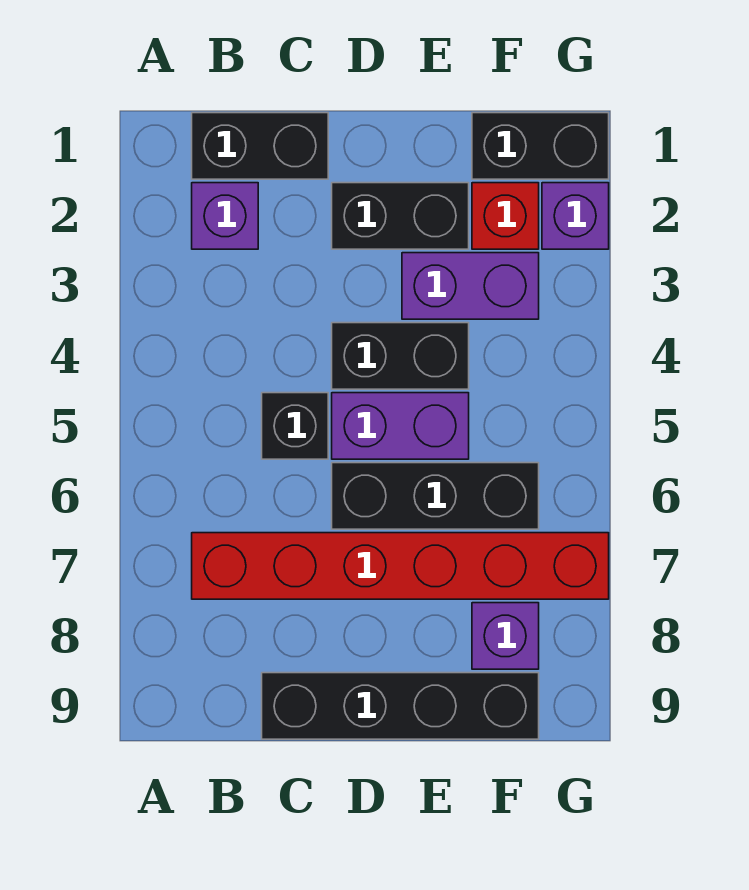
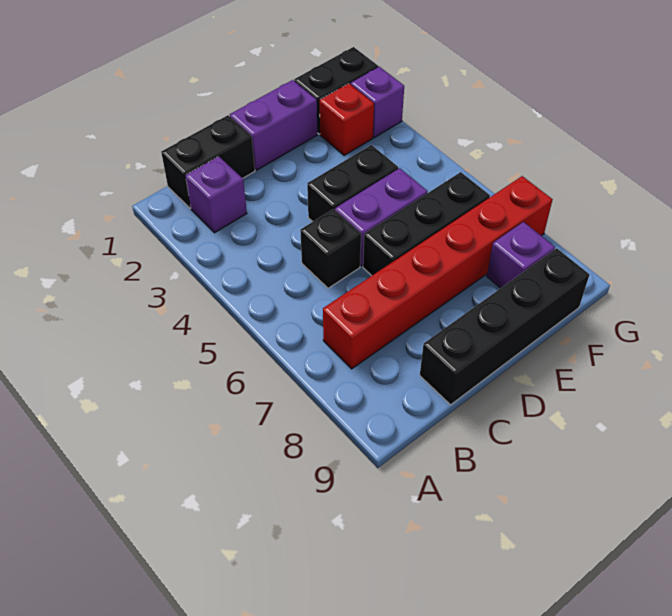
black 1x2 brick [332,183,469,249] -> none
purple 1x2 brick [402,253,539,319] -> purple 1x2 brick moved to [230,80,317,170]

